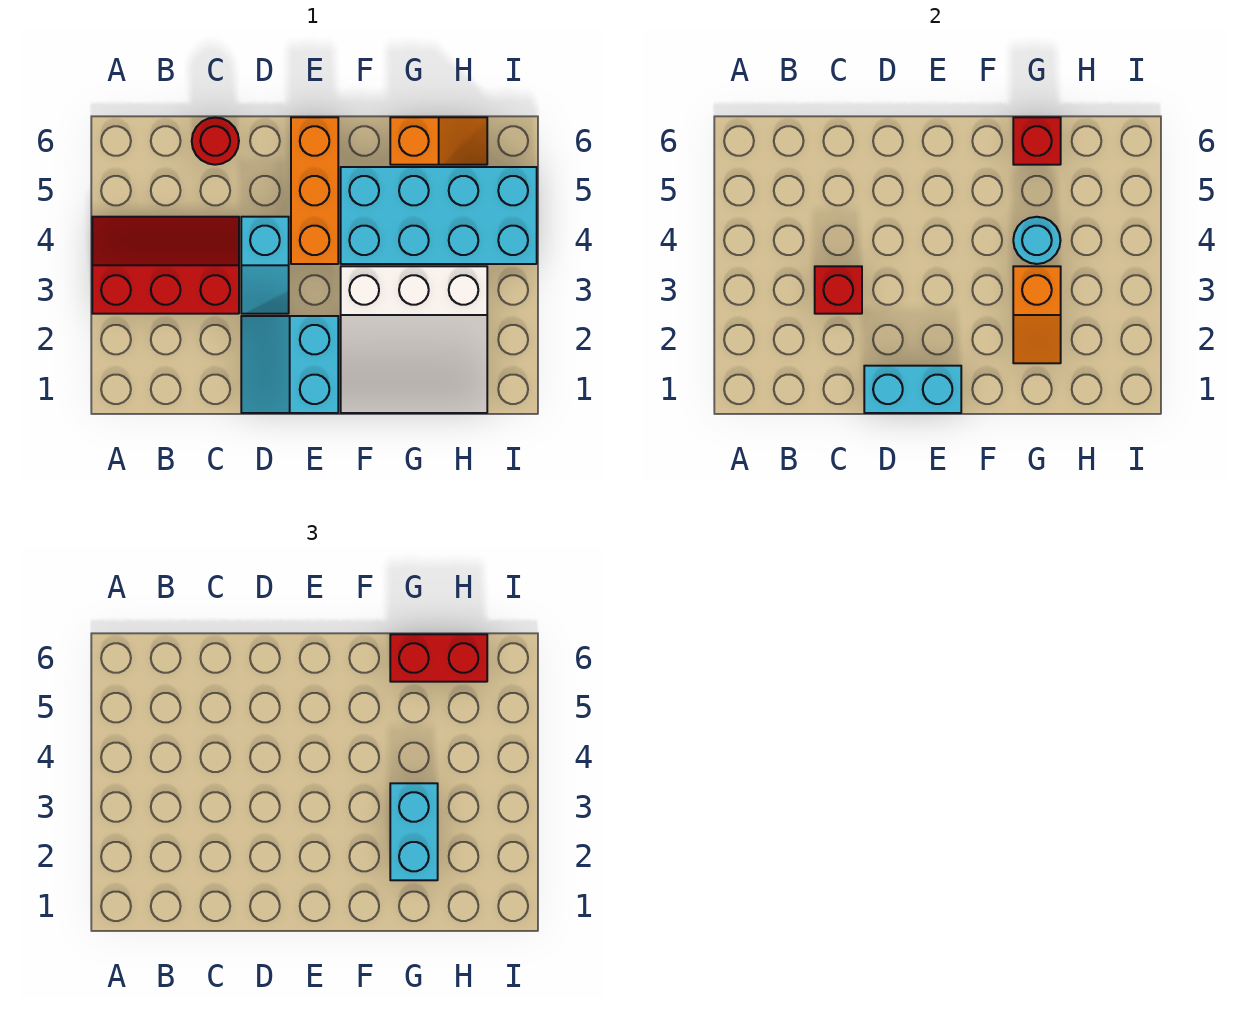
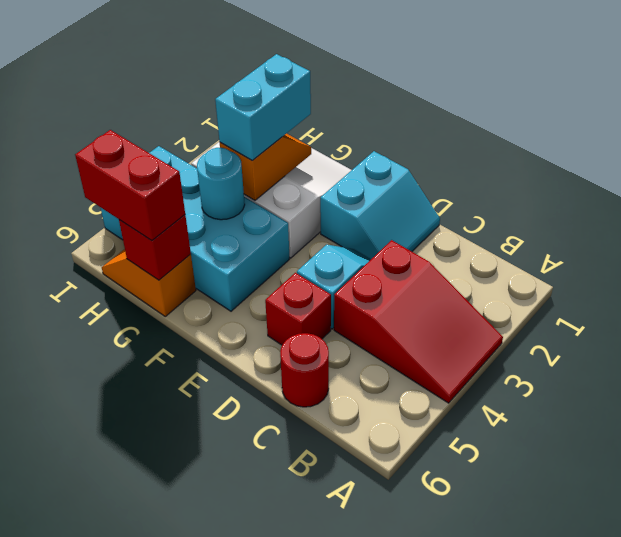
red 2x3 slope [92,217,239,314] -> red 2x3 slope turned to [334,240,503,403]
red 1x1 brick [815,266,862,314] -> red 1x1 brick moved to [265,273,331,345]
cyan 1x2 brick [864,366,961,413] -> none
orange 1x3 brick [291,117,338,264] -> none

